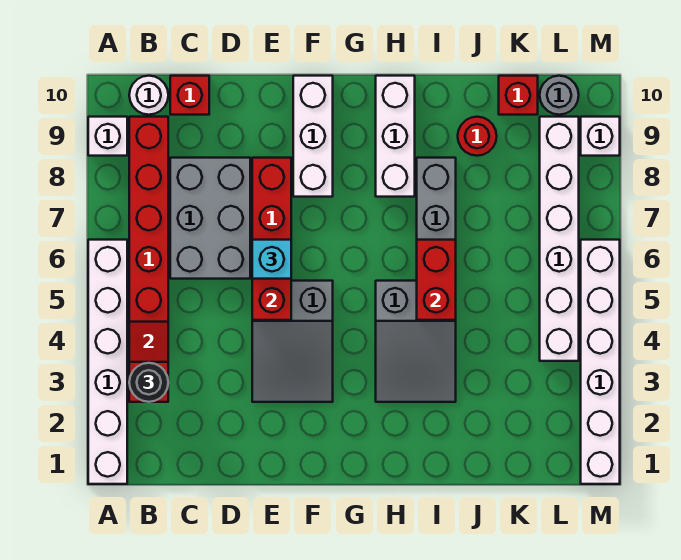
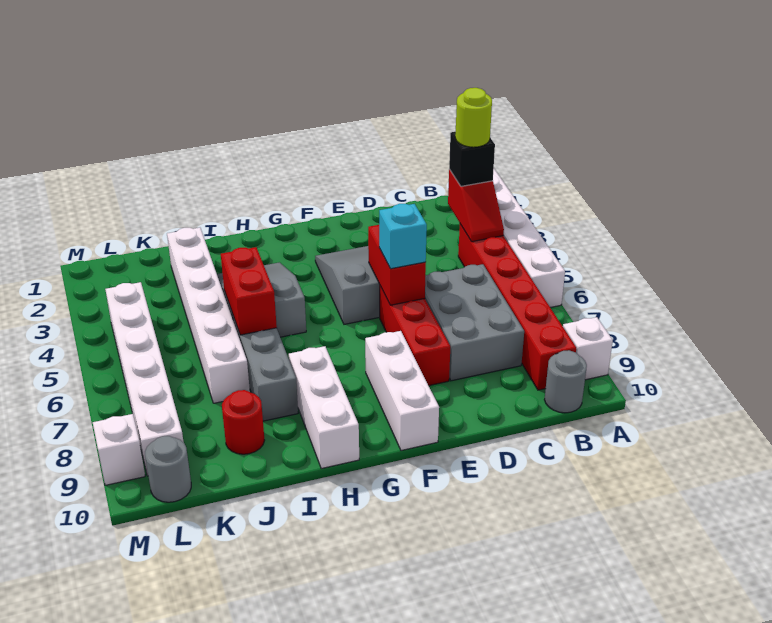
black 1x1 round brick [129,363,168,402] -> black 1x1 brick [449,132,495,186]
none -> lime 1x1 round brick [455,88,492,147]
white 1x1 round brick [129,76,168,115] -> grey 1x1 round brick [544,350,587,413]
red 1x1 brick [170,76,209,115] -> none
red 1x1 brick [499,76,538,115] -> none
white 1x6 brick [581,240,620,484] -> white 1x6 brick moved to [167,228,250,403]

